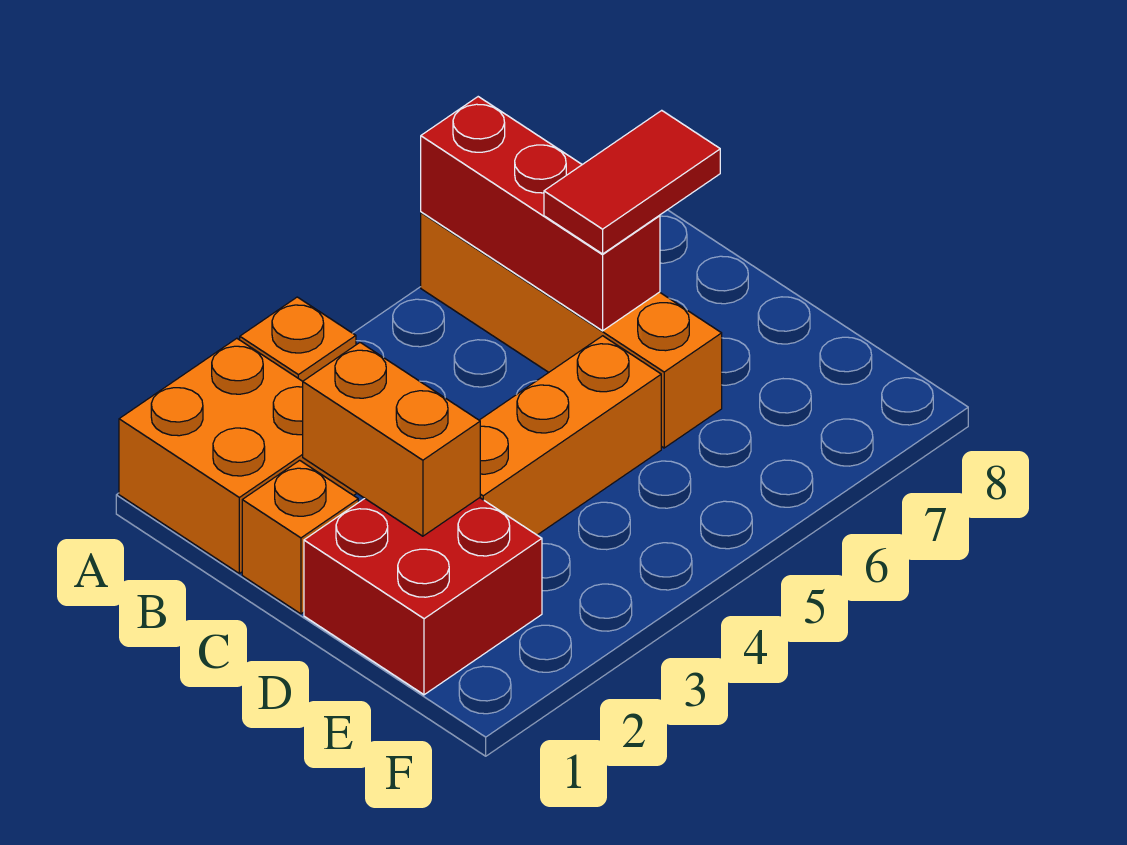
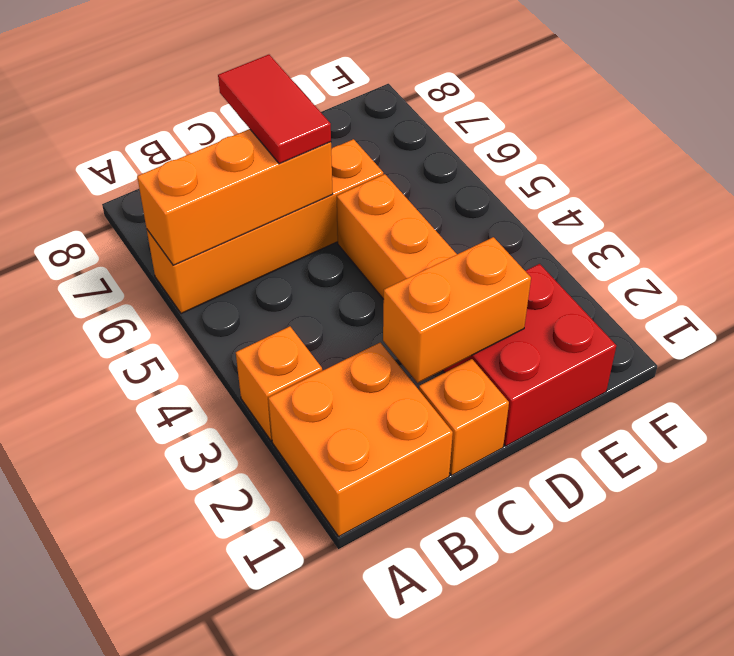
red 1x3 brick [421,97,660,331] -> orange 1x3 brick [137,129,333,265]

